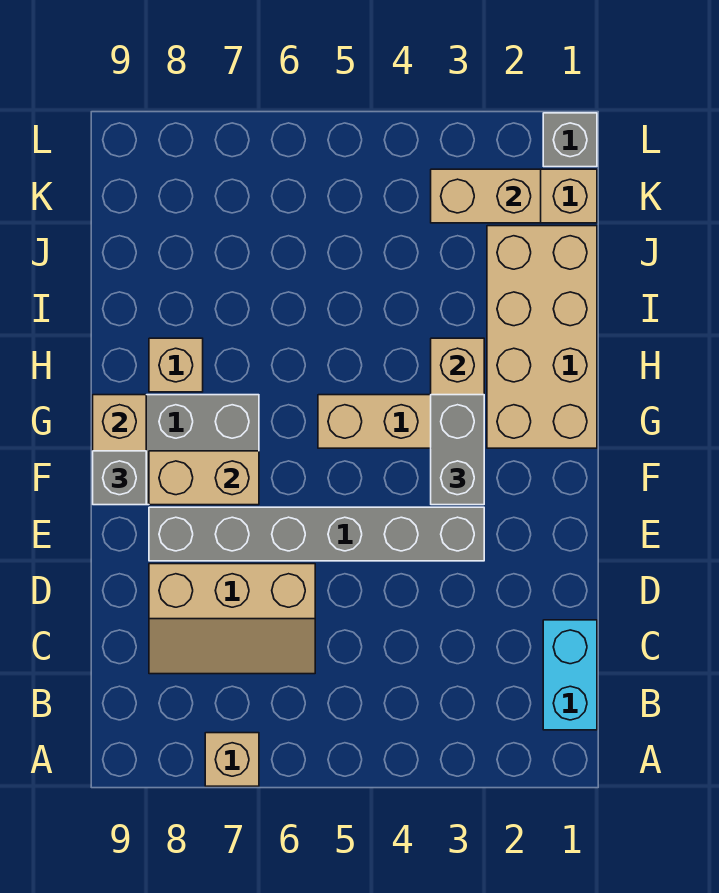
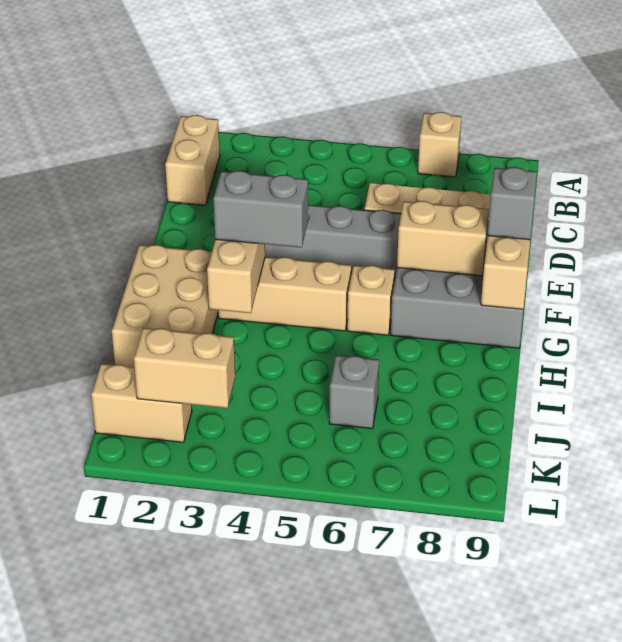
cyan 1x2 brick [543,620,597,730] -> tan 1x2 brick [165,115,220,205]
grey 1x2 brick [431,395,484,505] -> grey 1x2 brick turned to [213,171,308,248]
tan 2x4 brick [487,226,597,448] -> tan 2x3 brick [112,245,218,367]
tan 1x1 brick [149,338,203,392] -> tan 1x1 brick moved to [347,265,395,335]
grey 1x1 brick [543,113,597,167] -> grey 1x1 brick moved to [329,355,379,429]

